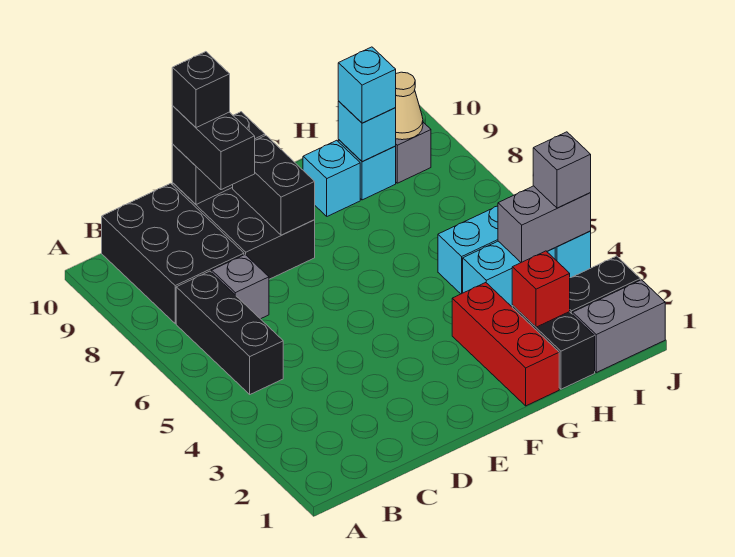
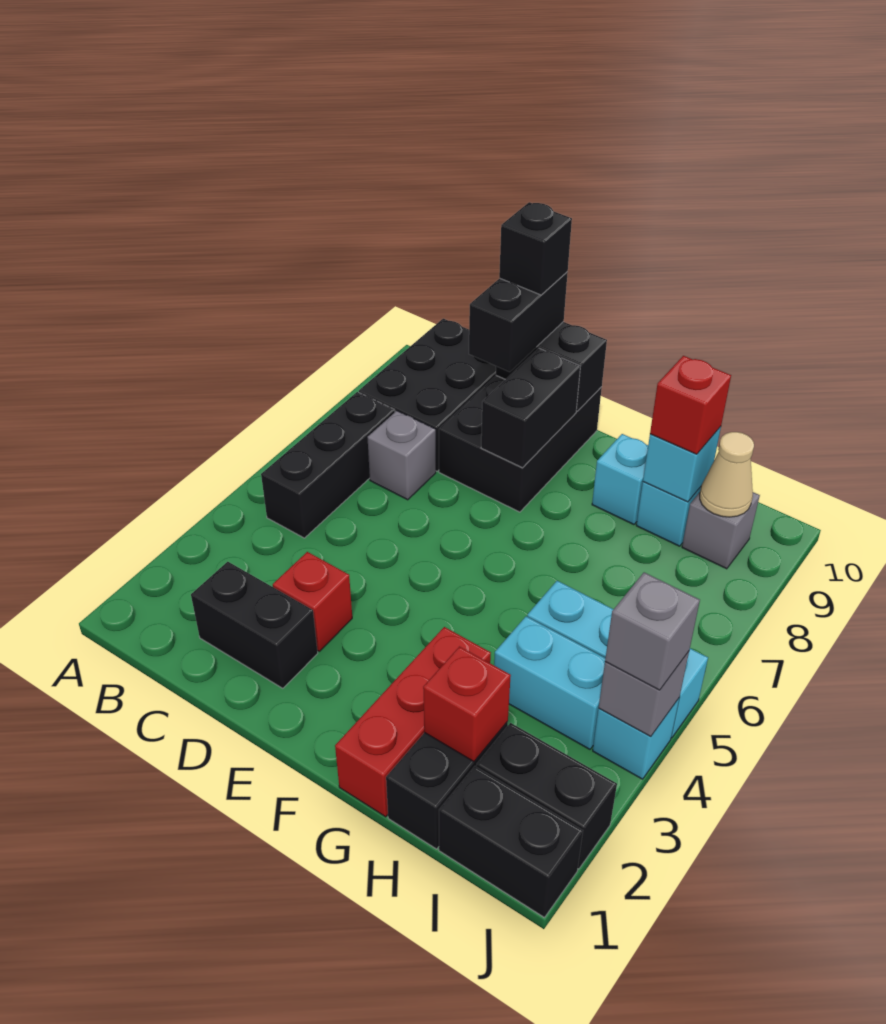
none -> black 1x2 brick [191,562,318,688]
none -> red 1x1 brick [273,552,352,651]
cyan 1x1 brick [338,47,396,123] -> red 1x1 brick [650,356,731,454]
grey 1x2 brick [573,280,665,373] -> black 1x2 brick [439,766,583,918]
grey 1x2 brick [498,186,591,262] -> grey 1x1 brick [599,651,689,737]

